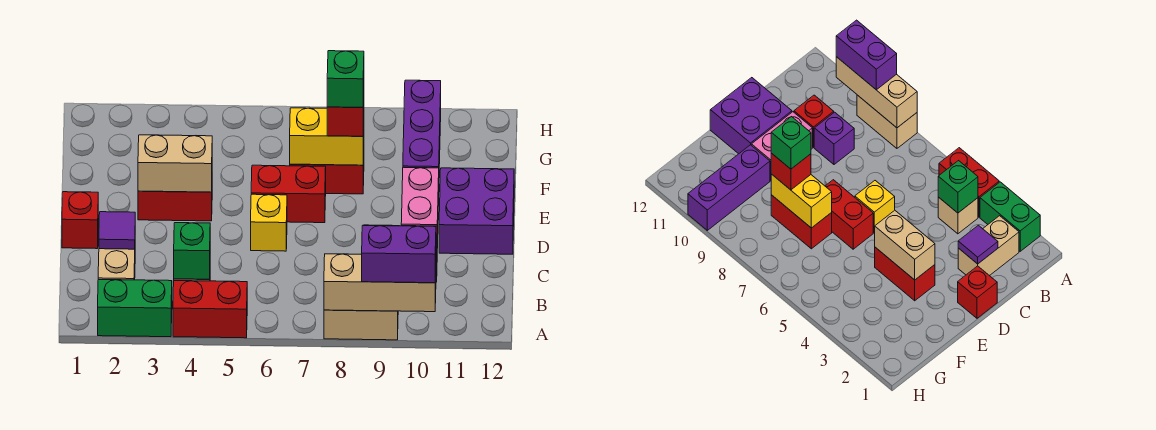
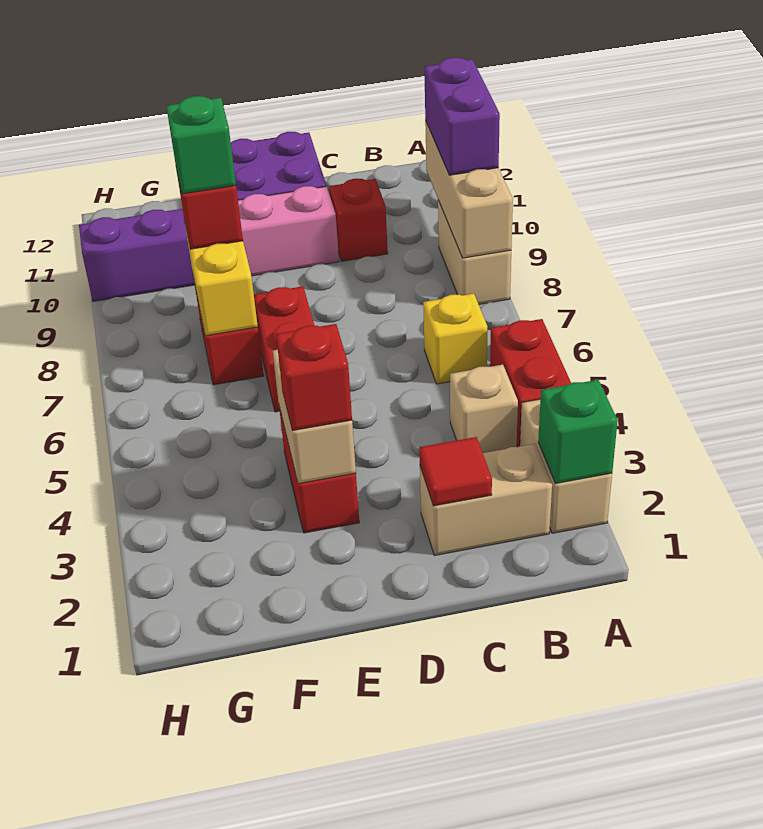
green 1x2 brick [98,280,172,337] -> tan 1x2 brick [520,399,612,533]
green 1x1 brick [174,223,210,279] -> green 1x1 brick moved to [538,380,618,483]
purple 1x1 tile [99,212,135,249] -> red 1x1 tile [419,437,492,506]
purple 1x1 brick [814,112,854,164] -> none
red 1x1 brick [62,192,98,249] -> red 1x1 brick moved to [276,324,352,431]
yellow 1x1 brick [251,194,287,251] -> yellow 1x1 brick moved to [423,294,487,384]

